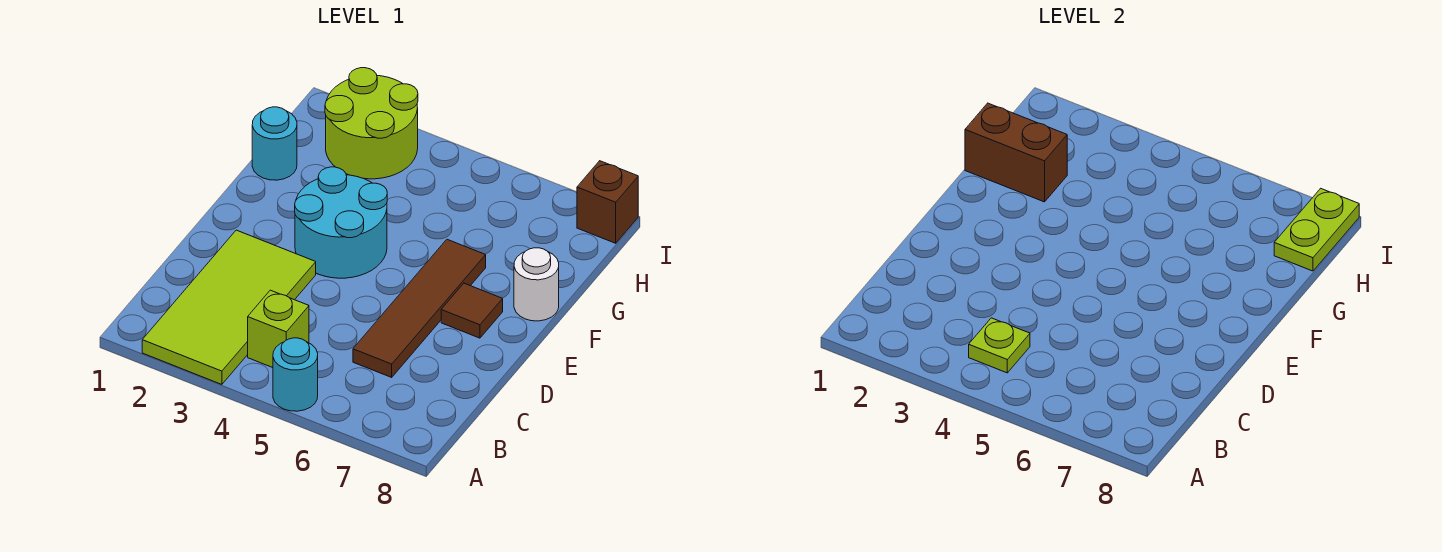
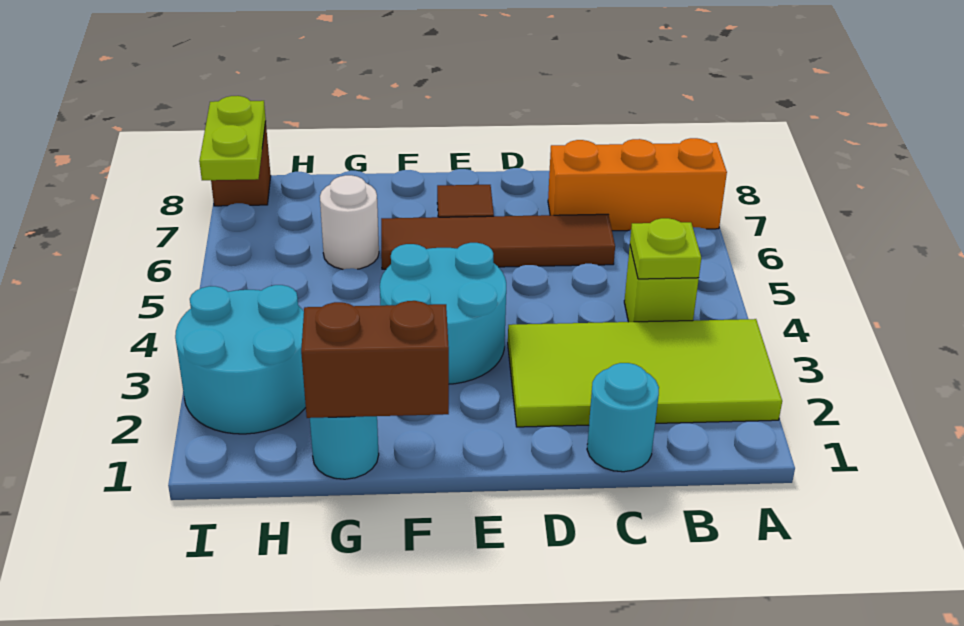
cyan 1x1 round brick [273,338,318,411] -> cyan 1x1 round brick moved to [587,363,659,472]
none -> orange 1x3 brick [548,138,727,231]
white 1x1 round brick [514,248,559,321] -> white 1x1 round brick moved to [320,175,379,269]
brown 1x2 brick [965,103,1067,202] -> brown 1x2 brick turned to [301,301,449,418]
lime 2x2 round brick [325,68,418,179] -> cyan 2x2 round brick [175,285,306,434]
lime 1x2 plate [1274,188,1359,271] -> lime 1x2 plate turned to [199,96,266,180]

